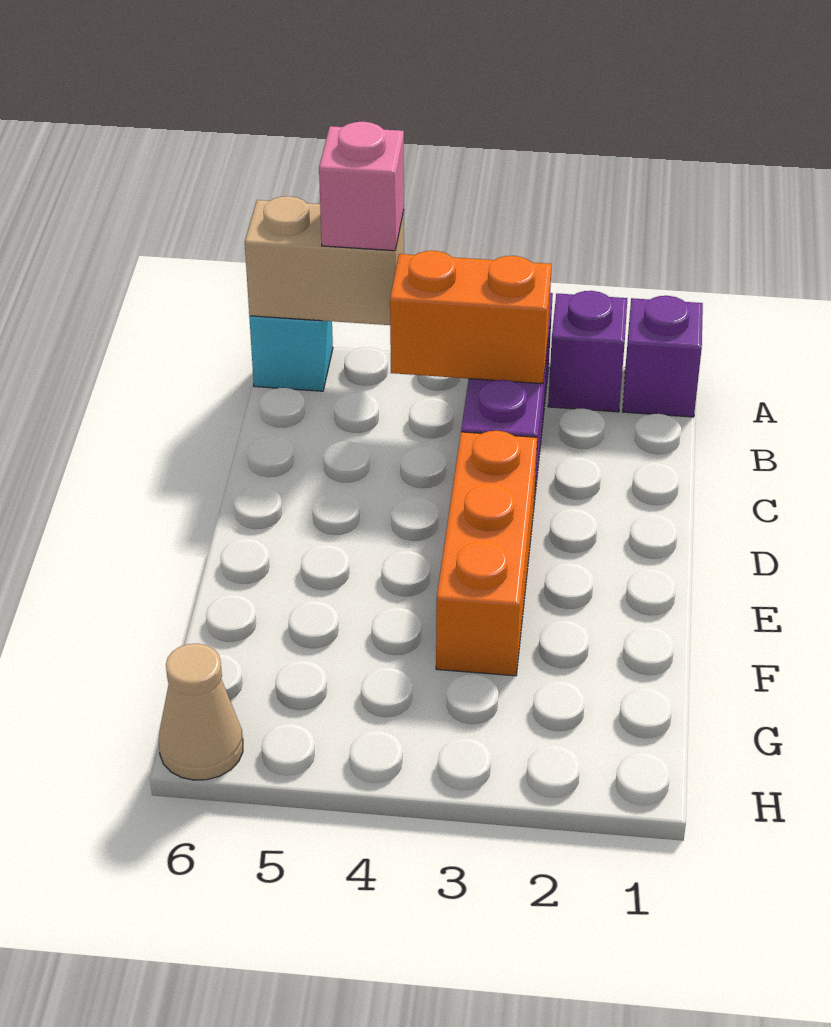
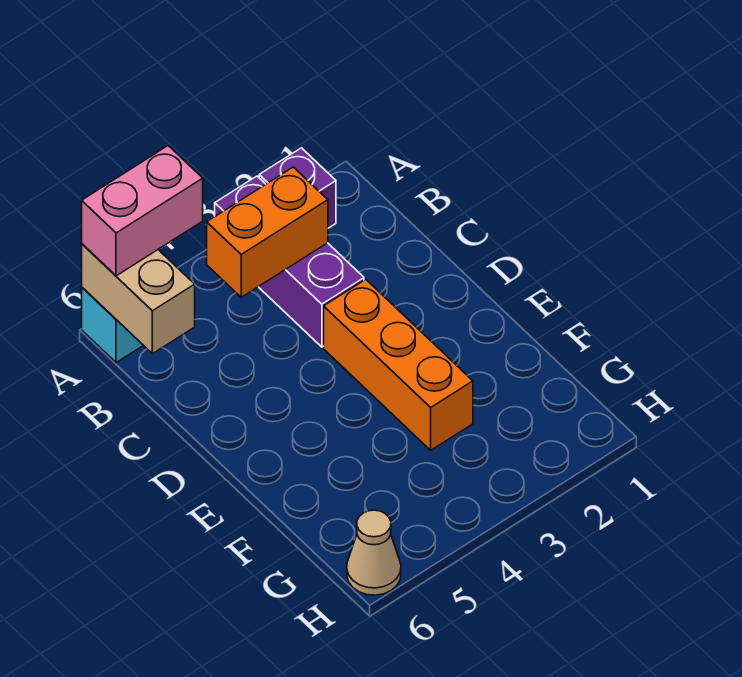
purple 1x1 brick [623,296,703,417] -> none
tan 1x2 brick [245,196,404,325] -> tan 1x2 brick turned to [82,244,195,354]
pink 1x1 brick [319,122,404,251] -> pink 1x2 brick [82,146,203,276]

